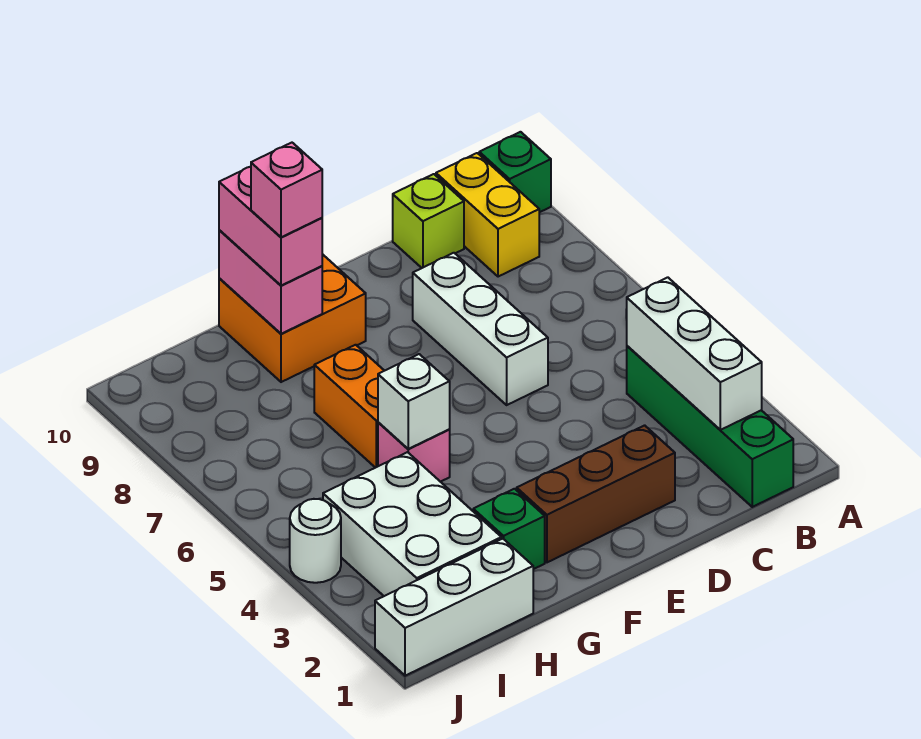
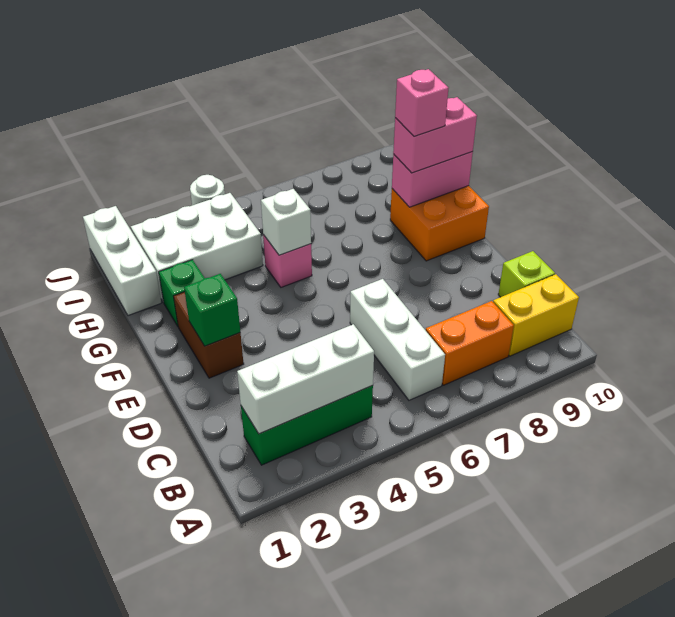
green 1x1 brick [479,132,551,212] -> green 1x1 brick moved to [184,274,240,346]
green 1x4 brick [627,346,793,507] -> green 1x3 brick [241,385,373,465]
brown 1x3 brick [517,425,675,562] -> brown 1x2 brick [174,292,244,378]
white 1x3 brick [413,253,548,405] -> white 1x3 brick turned to [350,279,445,400]
orange 1x2 brick [314,345,384,468] -> orange 1x2 brick moved to [426,301,514,385]

